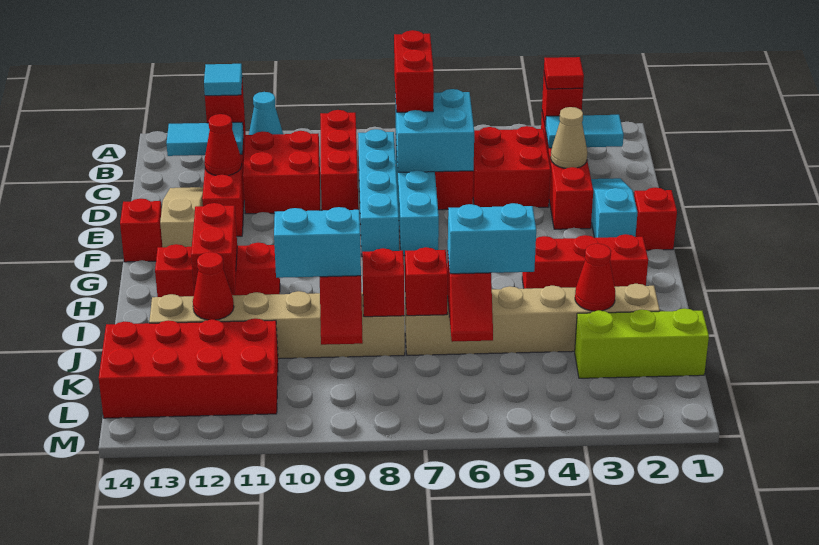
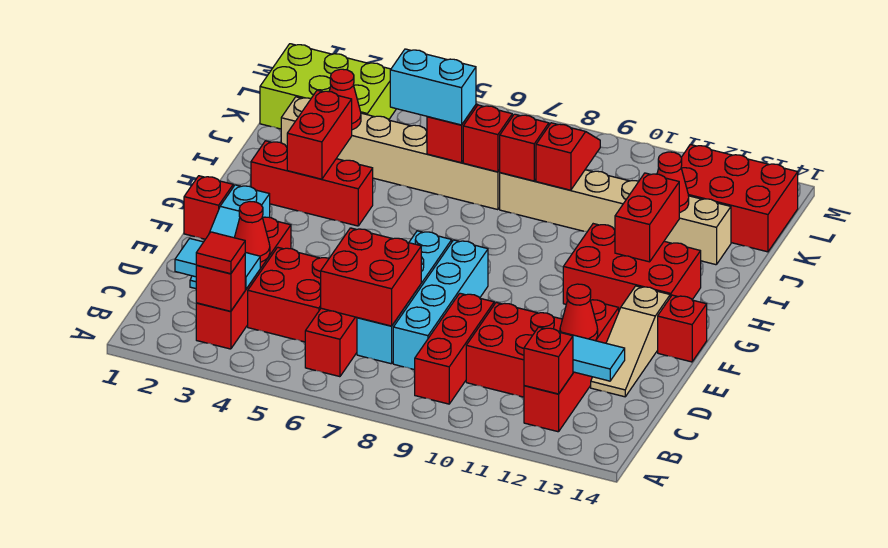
cyan 1x1 cone [249,92,283,135] -> none
red 1x2 brick [394,30,434,112] -> red 1x2 brick moved to [287,90,352,179]
cyan 1x1 tile [204,64,242,96] -> none
cyan 2x2 brick [395,89,474,172] -> red 2x2 brick [321,228,421,326]
tan 1x1 cone [551,107,587,168] -> red 1x1 cone [234,201,270,262]
red 1x3 brick [155,243,280,297] -> red 2x3 brick [563,224,701,310]
cyan 1x2 brick [274,207,361,278] -> none
lime 1x3 brick [575,308,709,378] -> lime 2x3 brick [260,44,396,129]
red 2x4 brick [99,318,278,418] -> red 2x3 brick [681,145,798,252]

